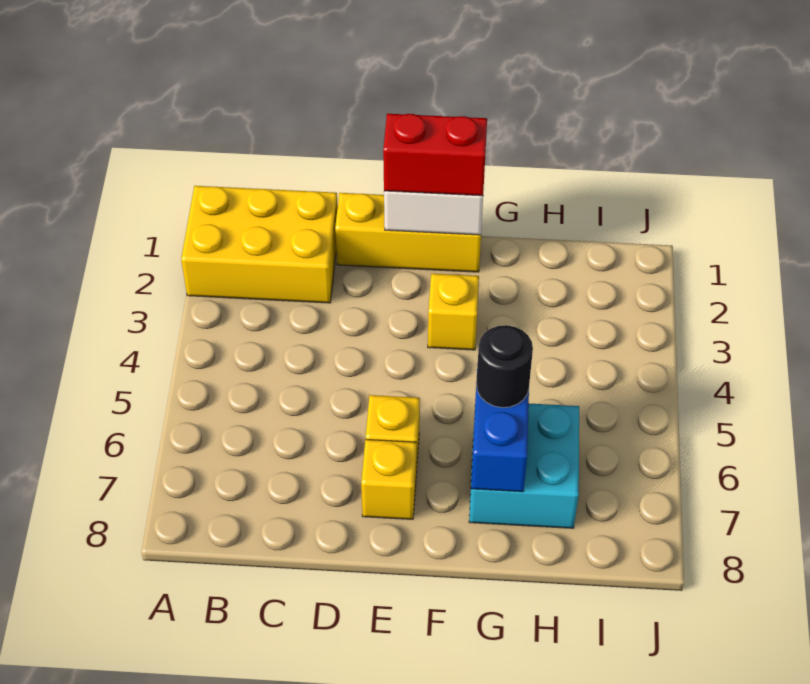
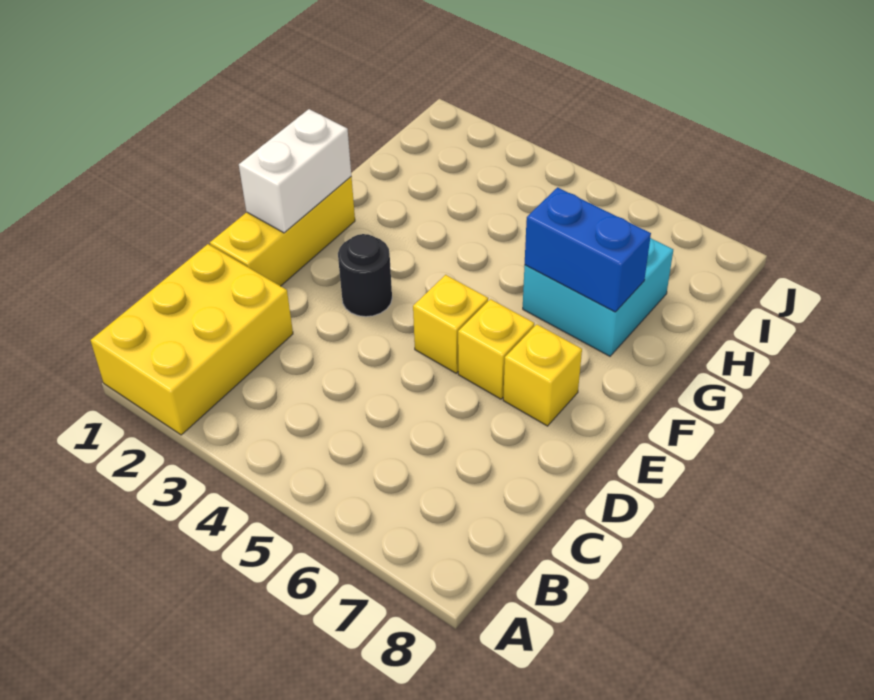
red 1x2 brick [383,114,487,196] -> none
yellow 1x1 brick [428,274,479,350] -> yellow 1x1 brick moved to [413,275,488,373]
black 1x1 round brick [476,325,533,407] -> black 1x1 round brick moved to [338,234,392,317]

